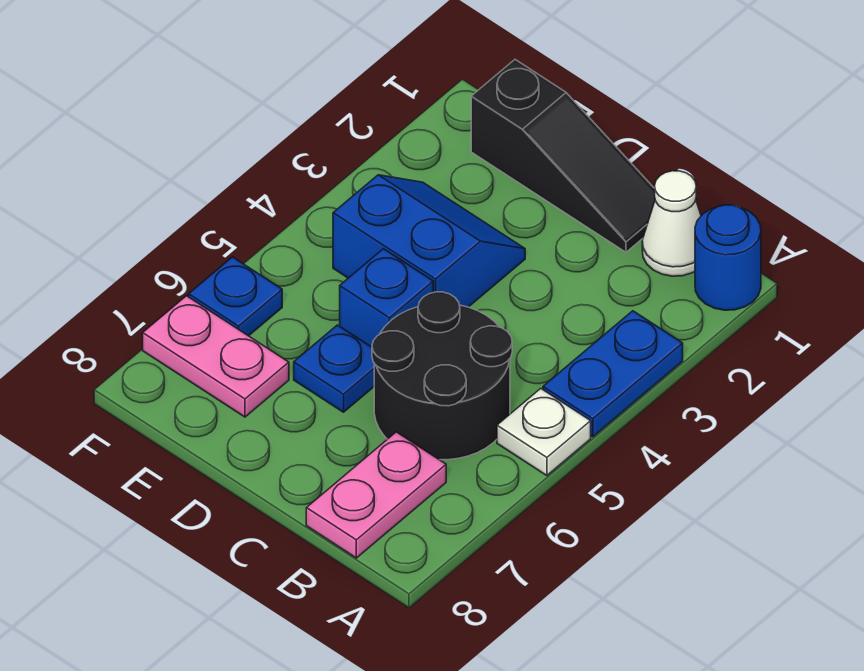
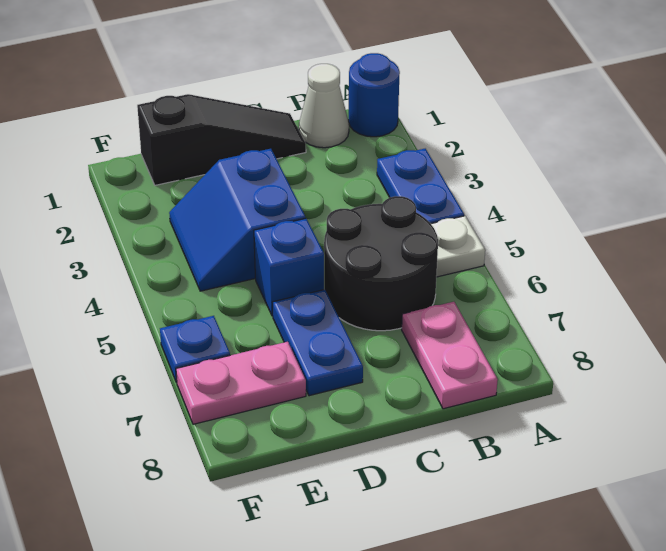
blue 2x2 slope [333,175,525,307] -> blue 2x2 slope turned to [169,149,305,291]
blue 1x1 plate [294,325,374,412] -> blue 1x2 plate [273,289,363,396]

